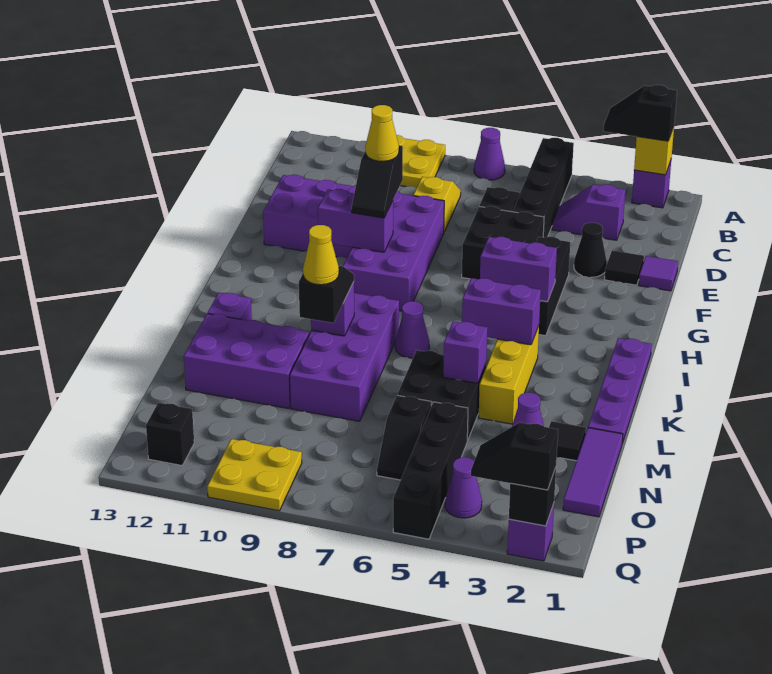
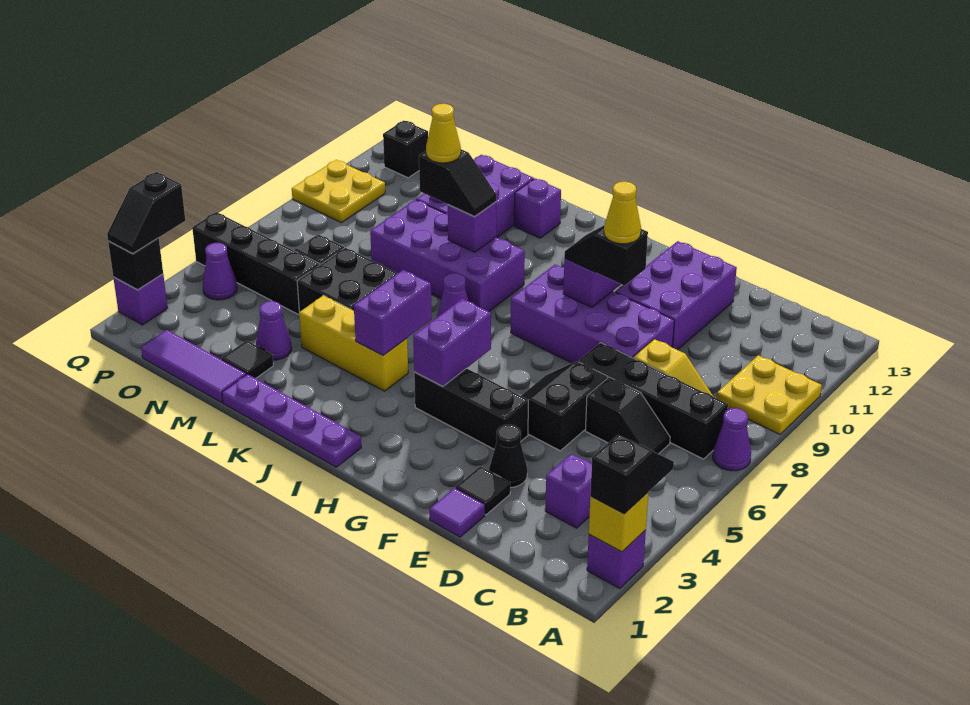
black 1x4 brick [513,138,574,238] -> black 1x4 brick moved to [579,343,728,459]
black 2x2 brick [462,206,544,279] -> black 2x2 slope [521,361,608,451]
purple 1x1 brick [443,321,487,383] -> none
black 1x2 slope [471,423,558,490] -> black 1x2 slope turned to [107,172,185,254]

